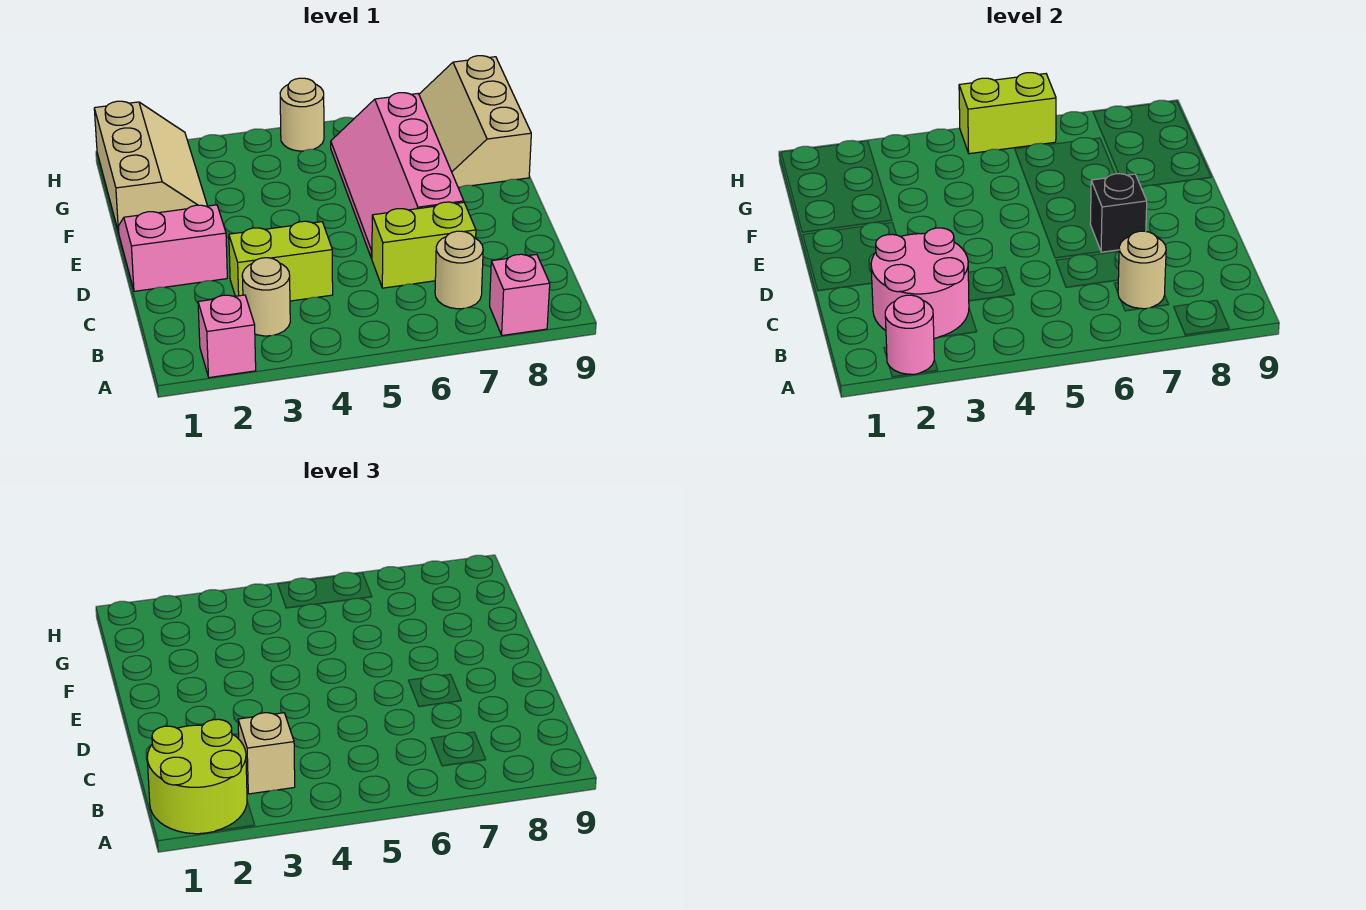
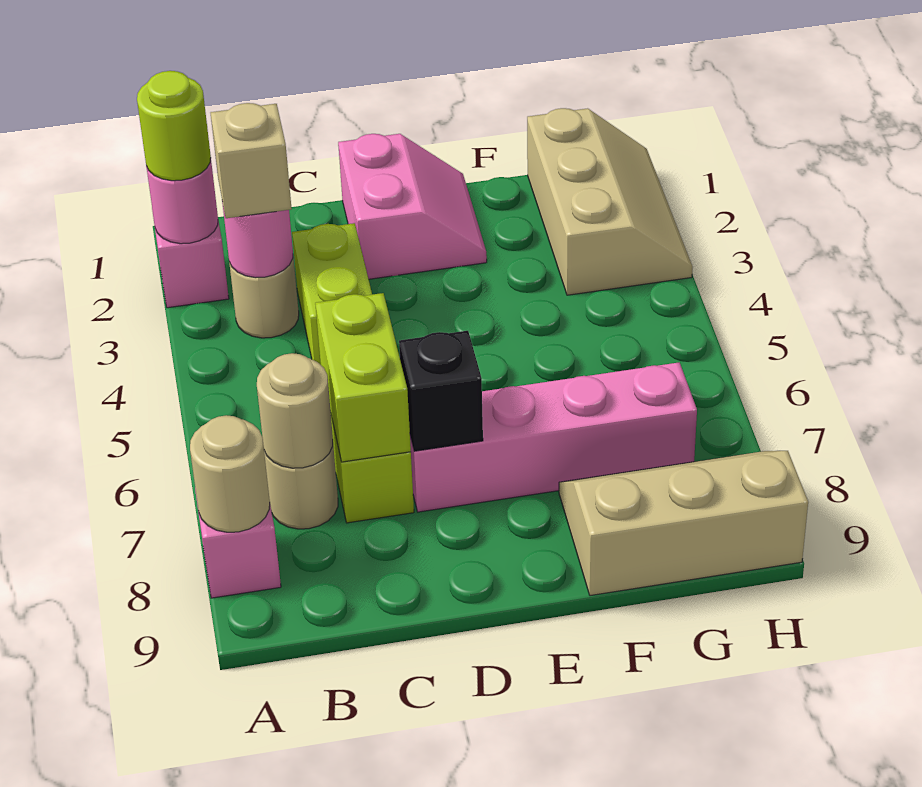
lime 2x2 round brick [147,719,247,834] -> lime 1x1 round brick [137,71,211,181]
pink 2x2 round brick [871,228,969,338] -> pink 1x1 round brick [222,202,293,278]
tan 2x3 slope [94,101,207,232] -> tan 2x3 slope turned to [527,108,693,295]
tan 1x1 round brick [280,78,324,151] -> tan 1x1 round brick moved to [190,415,270,532]
lime 1x2 brick [959,73,1056,154] -> lime 1x2 brick moved to [315,293,411,462]

